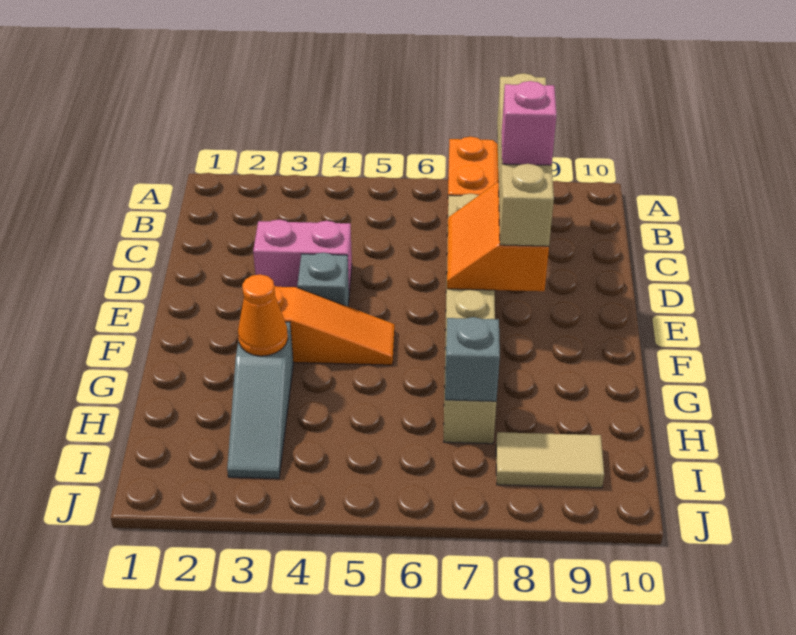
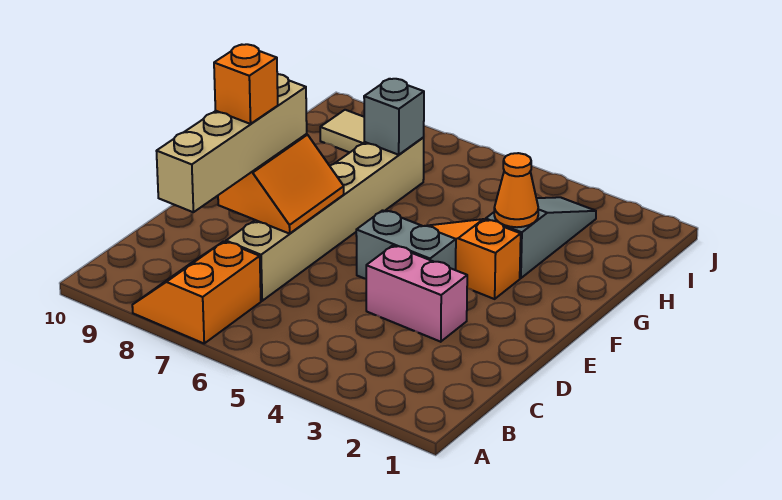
pink 1x1 brick [502,81,557,165] -> orange 1x1 brick [214,44,278,124]
grey 1x1 brick [297,253,349,306] -> grey 1x2 brick [356,210,456,279]

